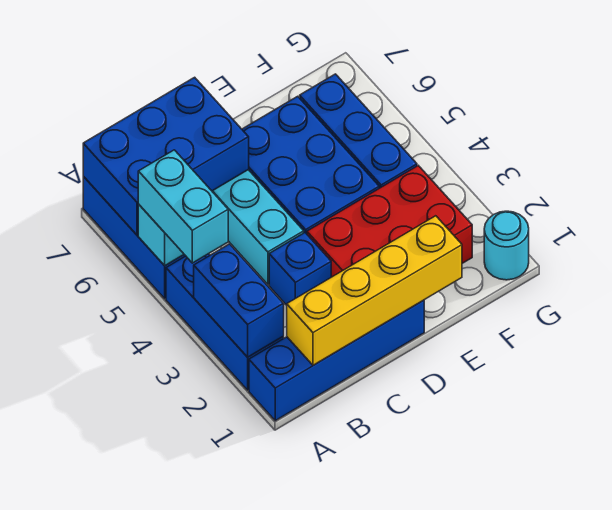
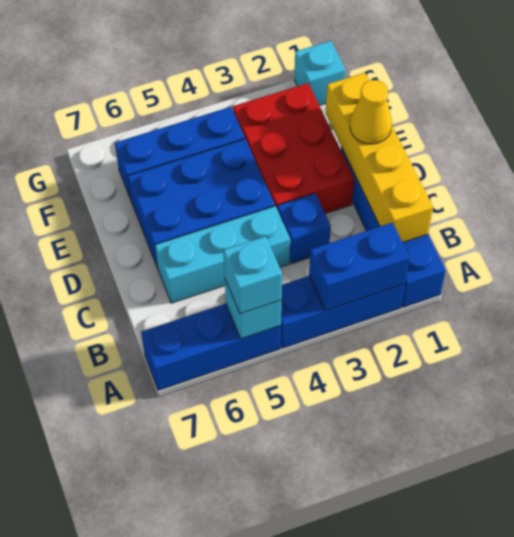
cyan 1x2 brick [138,150,228,263] -> cyan 1x1 brick [223,236,282,314]
blue 2x3 brick [83,77,249,235] -> none
none -> yellow 1x1 cone [350,80,392,144]
cyan 1x1 round brick [484,211,529,280] -> cyan 1x1 brick [294,41,346,106]

